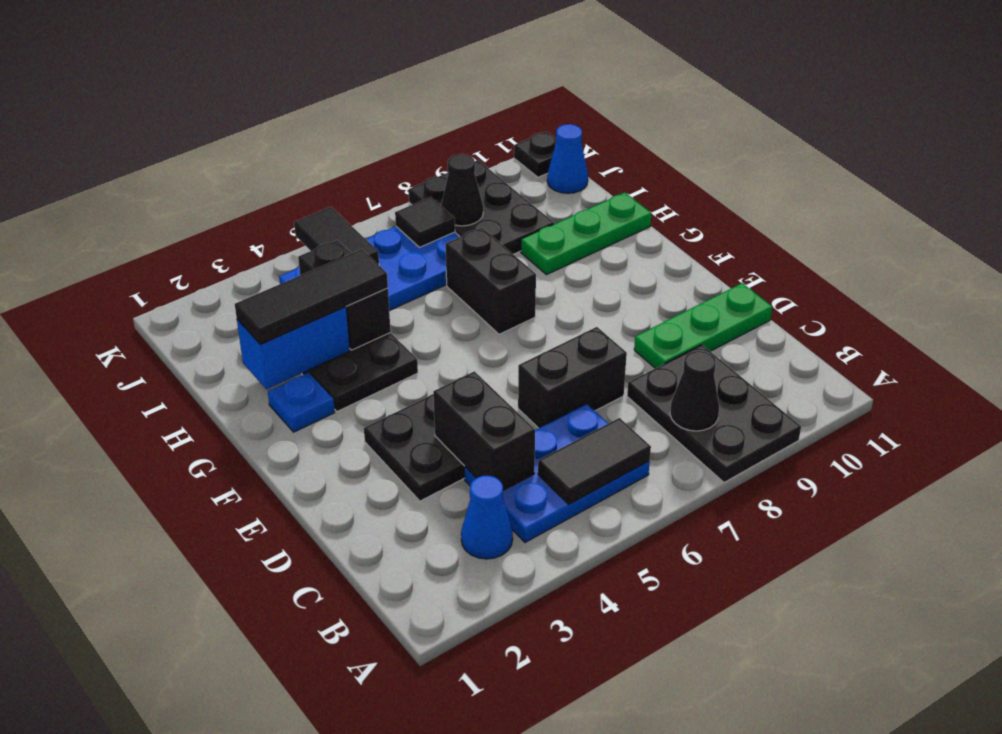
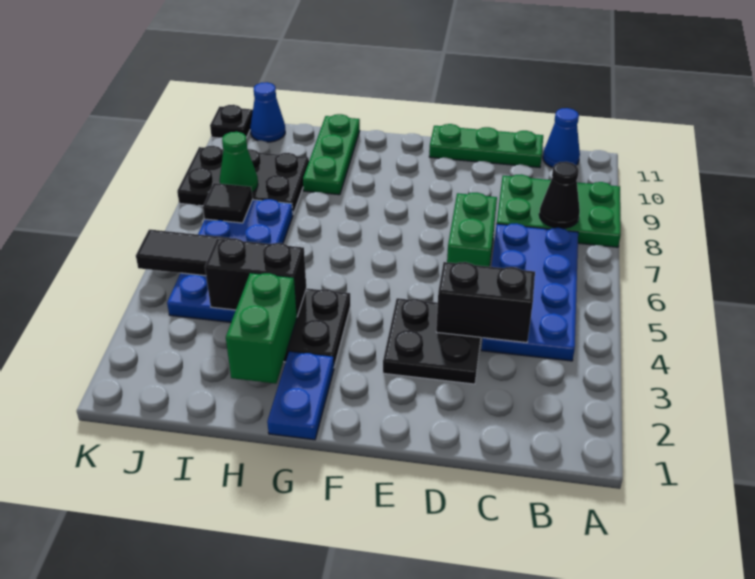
black 2x3 plate [627,345,801,482] -> green 2x3 plate [497,174,621,247]
blue 1x1 cone [461,475,513,559] -> blue 1x1 cone moved to [543,108,580,168]
blue 2x3 plate [464,404,650,542] -> blue 2x4 plate [482,223,578,361]
black 1x2 tile [538,418,651,504] -> none
black 1x2 brick [518,327,627,428] -> green 1x2 brick [447,193,497,267]
green 1x3 plate [634,283,772,368] -> green 1x3 plate turned to [429,124,543,168]
blue 1x1 plate [268,372,335,432] -> blue 1x2 plate [267,352,334,440]
black 1x2 brick [446,228,536,334] -> none
blue 1x2 brick [237,307,350,389] -> green 1x2 brick [226,273,297,384]
black 1x3 tile [235,249,388,345] -> none
black 1x1 cone [441,154,483,226] -> green 1x1 cone [219,132,258,192]

